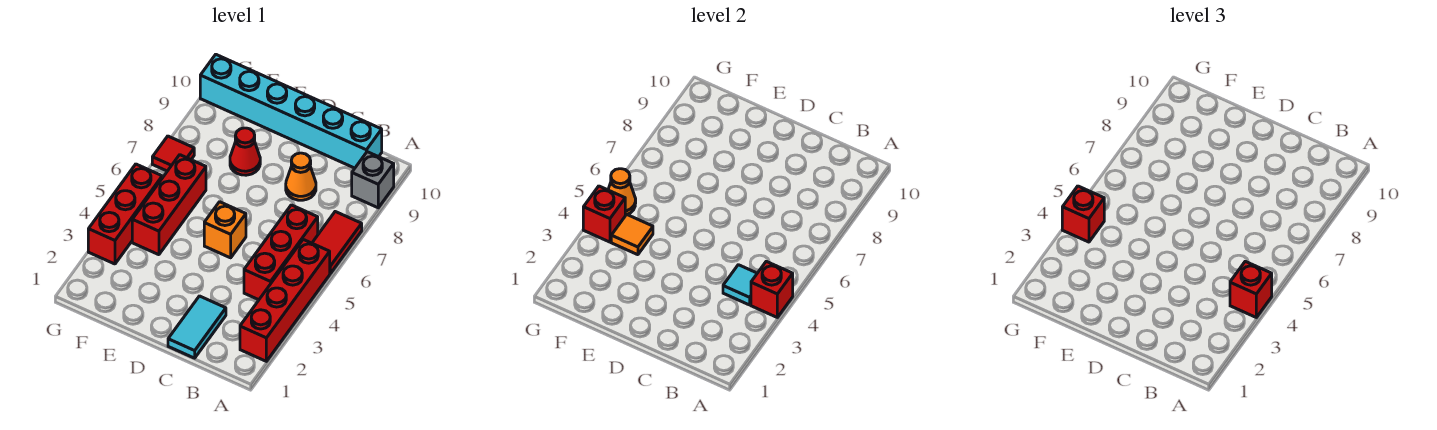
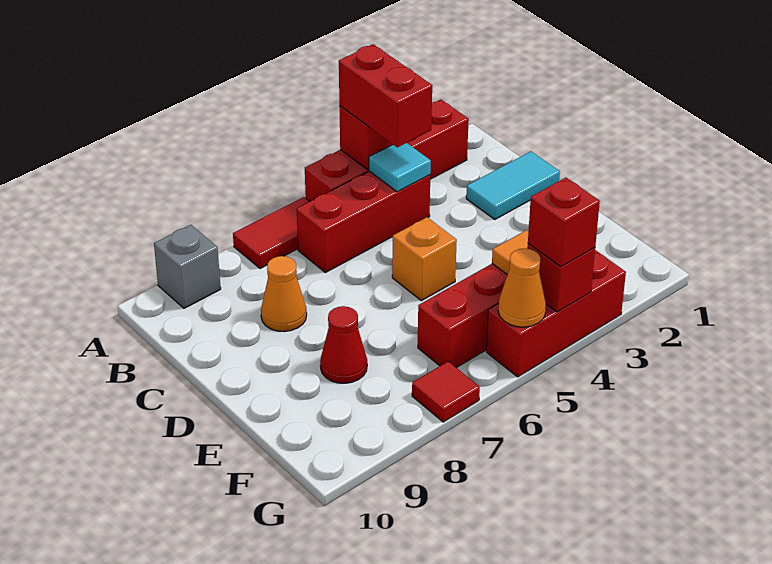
red 1x1 brick [1230,261,1272,317] -> red 1x2 brick [339,44,432,147]
cyan 1x6 brick [200,55,382,168] -> none

